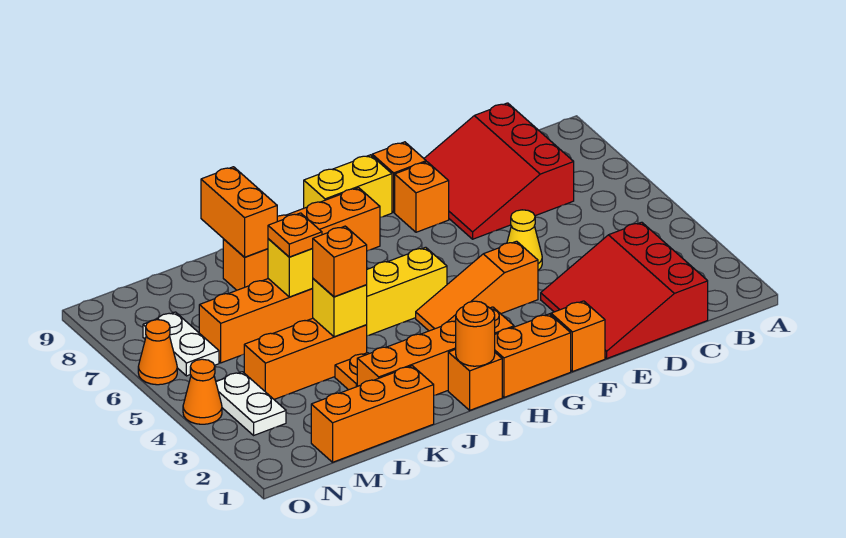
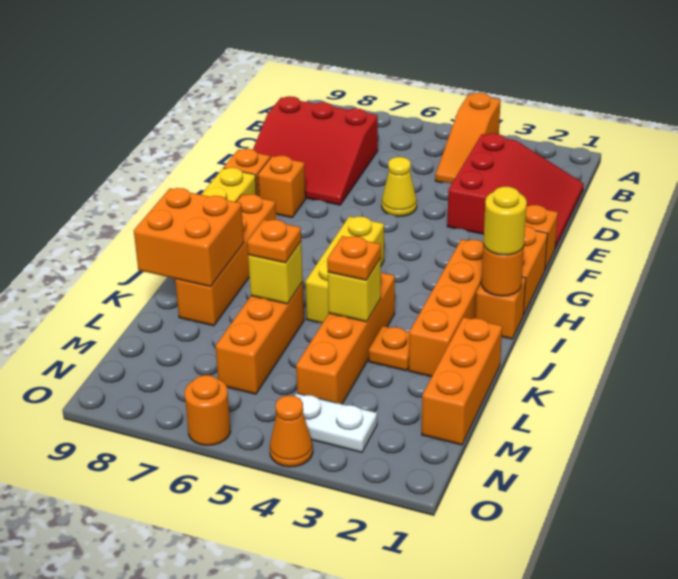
red 3x3 slope [541,222,708,358] -> red 3x3 slope turned to [447,133,584,248]
orange 1x3 slope [416,241,538,331] -> orange 1x3 slope moved to [435,93,501,183]
none -> yellow 1x1 round brick [483,187,527,255]
orange 1x3 brick [244,318,367,399] -> orange 1x4 brick [296,273,395,404]
orange 1x1 brick [313,226,367,297] -> orange 1x1 plate [327,236,381,280]
orange 1x2 brick [201,167,277,257] -> orange 2x2 brick [134,188,244,287]
white 1x2 plate [143,312,219,376] -> none
orange 1x1 cone [138,320,177,385] -> orange 1x1 round brick [185,375,231,445]

